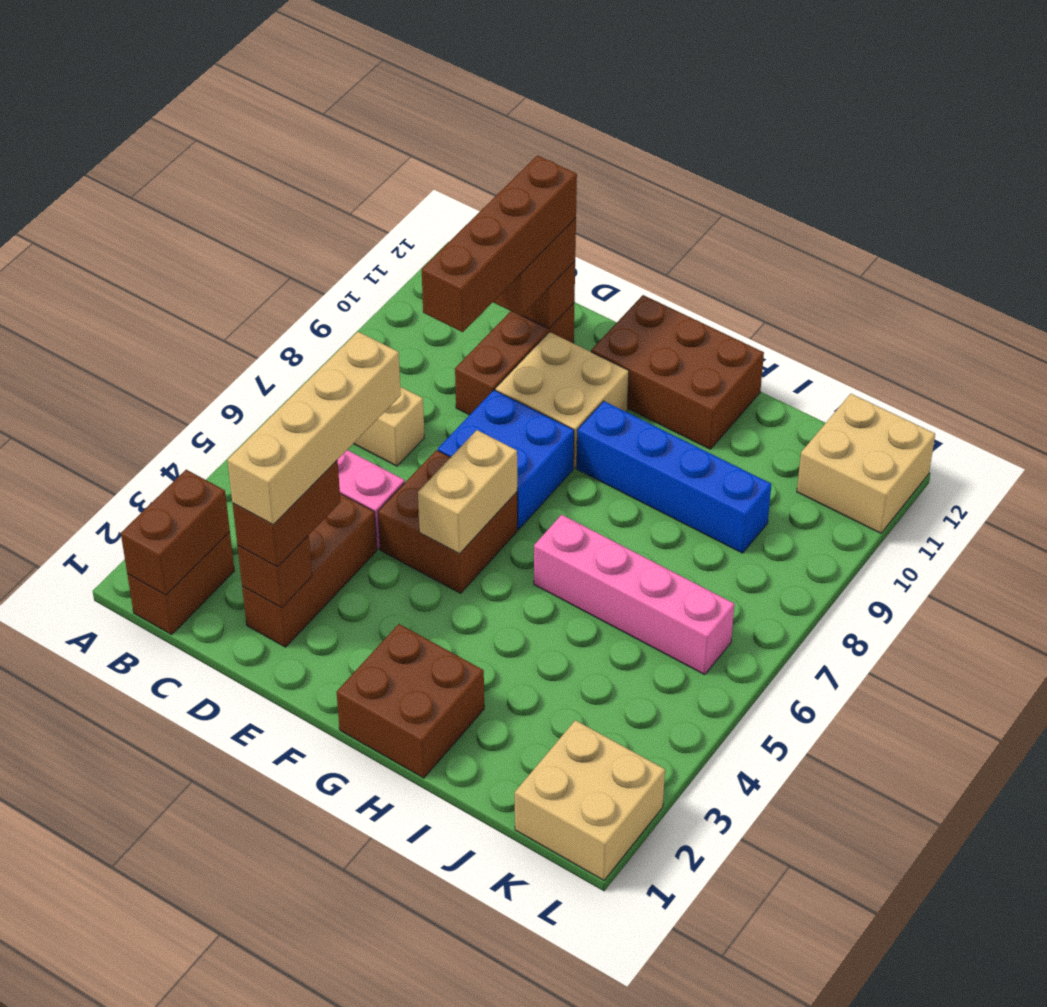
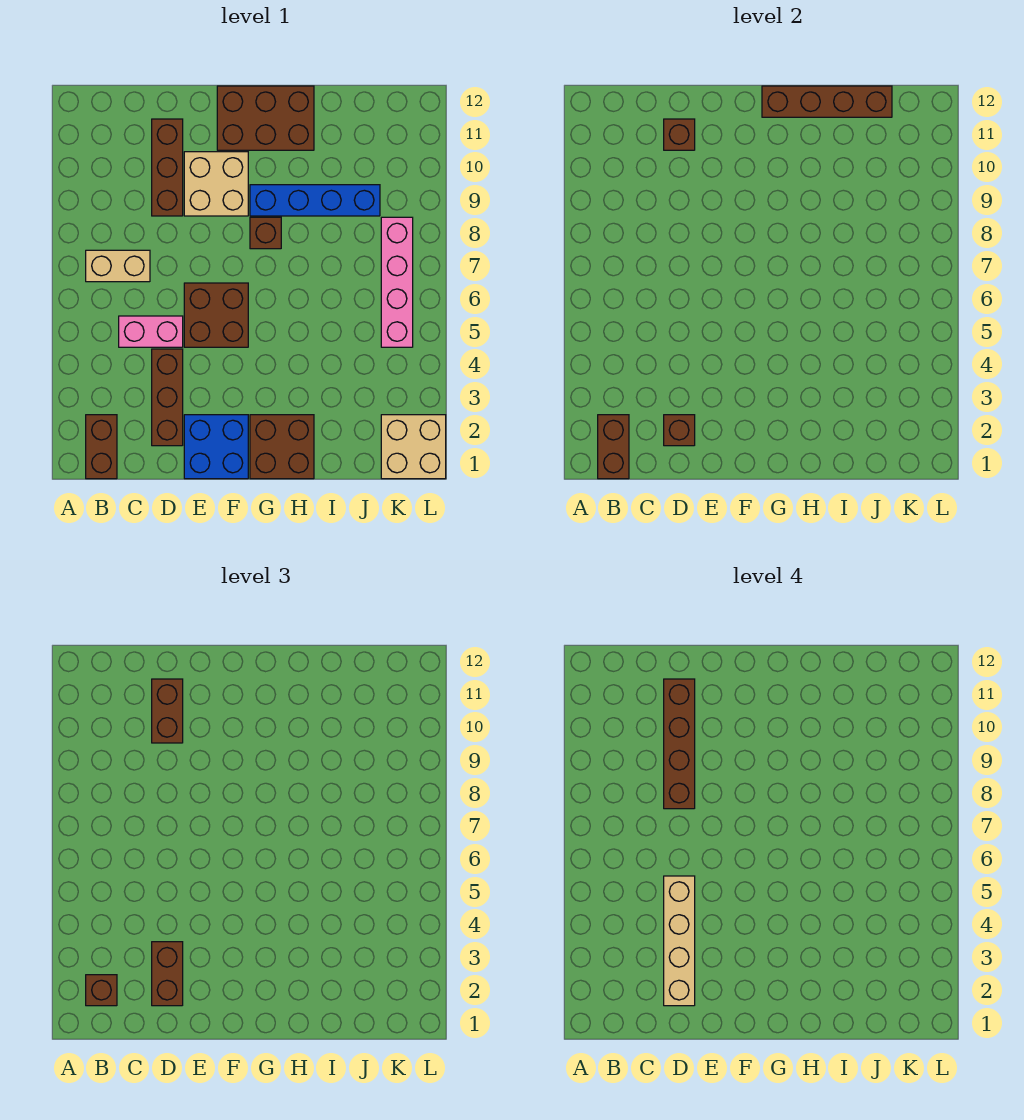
none -> brown 1x1 brick [86,975,117,1006]
blue 2x2 brick [438,390,574,529] -> blue 2x2 brick moved to [184,415,248,479]
tan 1x2 brick [418,430,517,554] -> none
none -> brown 1x1 brick [250,217,281,249]
none -> brown 1x4 brick [762,86,892,117]
pink 1x4 brick [534,515,734,675] -> pink 1x4 brick turned to [381,217,413,347]
tan 2x2 brick [797,394,935,533] -> none

